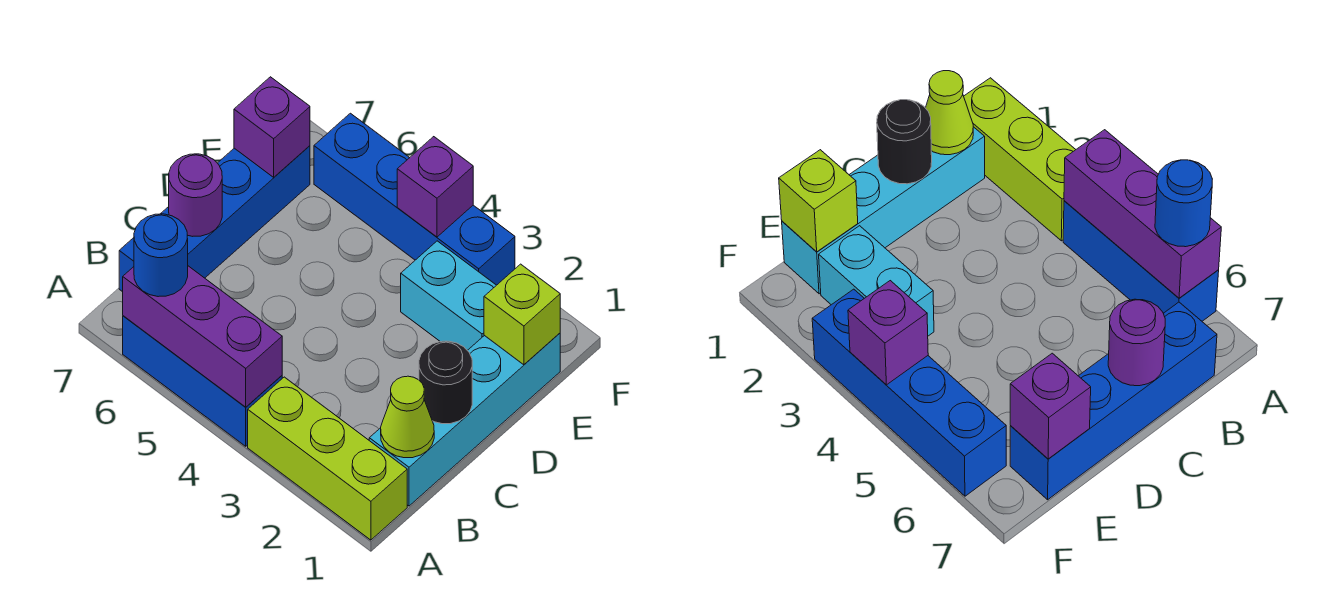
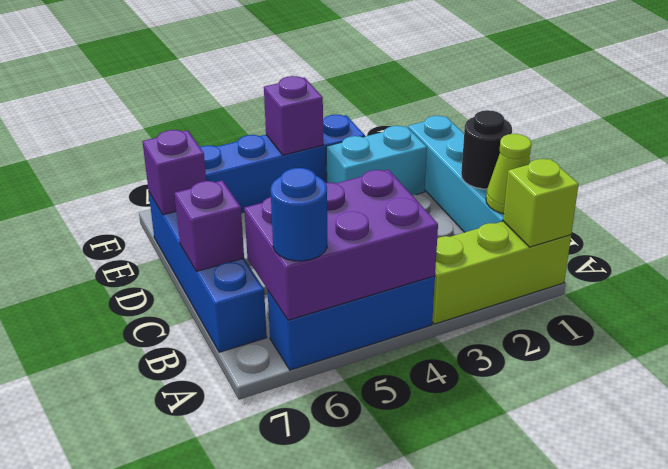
purple 1x3 brick [123,266,282,407] -> purple 2x3 brick [244,170,438,320]
purple 1x1 round brick [169,154,222,236] -> purple 1x1 brick [175,181,244,271]
lime 1x1 brick [484,264,560,365] -> lime 1x1 brick moved to [503,159,579,247]

